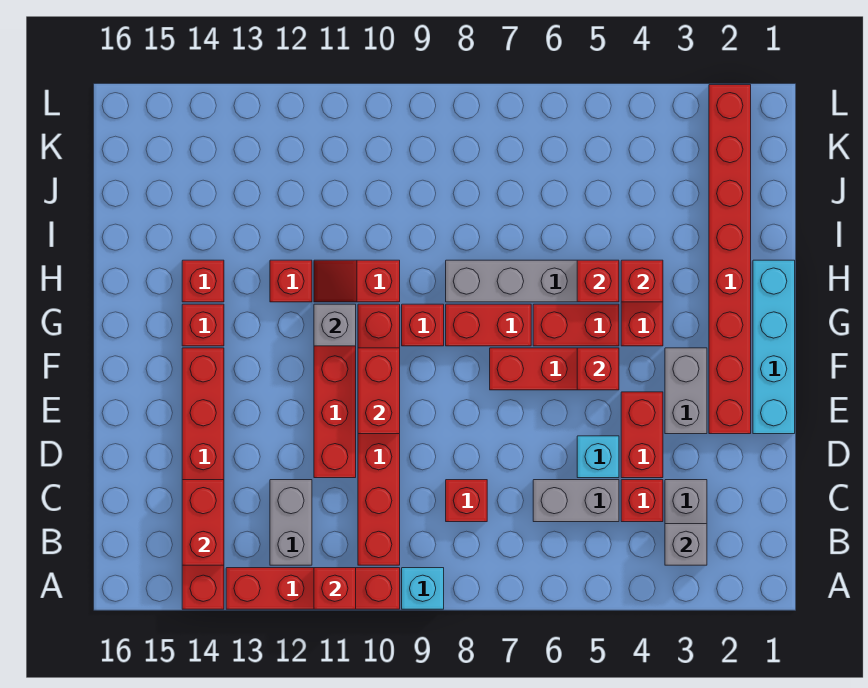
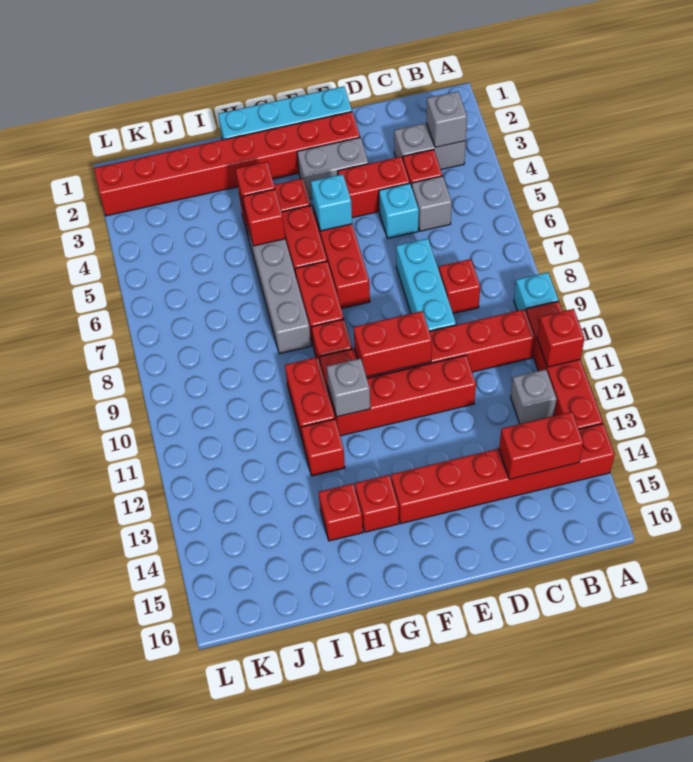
grey 1x2 brick [270,480,312,565] -> grey 1x1 brick [511,369,557,424]
grey 1x2 brick [533,480,619,522] -> grey 1x1 brick [412,176,452,231]
none -> cyan 1x3 brick [396,238,456,331]
red 1x1 brick [577,348,619,390] -> cyan 1x1 brick [311,174,352,231]
red 1x2 slope [314,260,400,302] -> red 1x2 brick [285,357,335,442]

